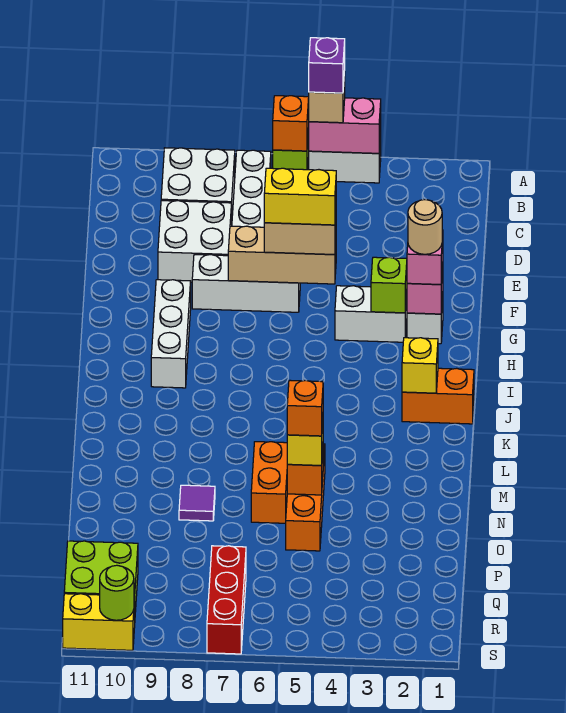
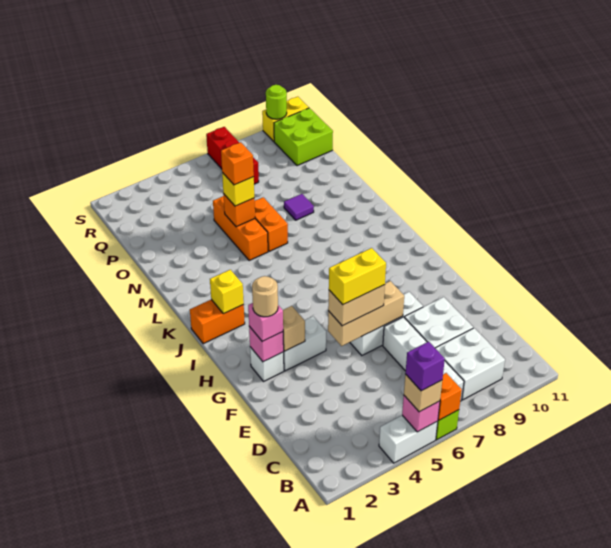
pink 1x2 brick [309,98,381,153] -> pink 1x1 brick [402,396,440,432]
lime 1x1 brick [371,257,407,313] -> tan 1x1 brick [283,306,305,351]
white 1x3 brick [151,280,191,388] -> none

